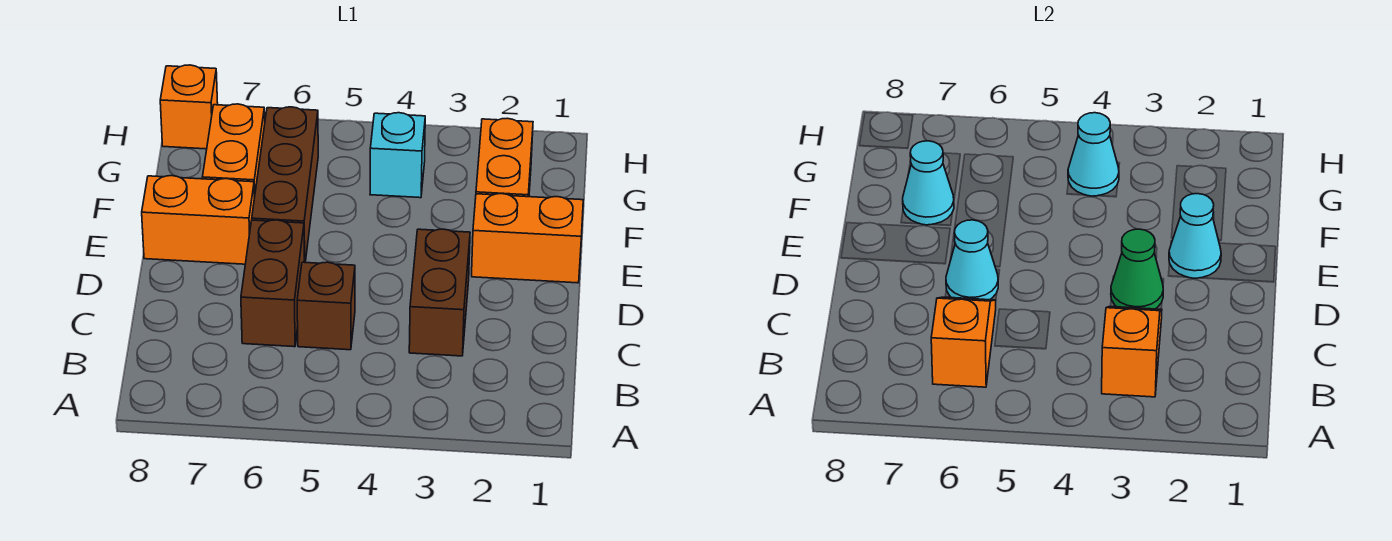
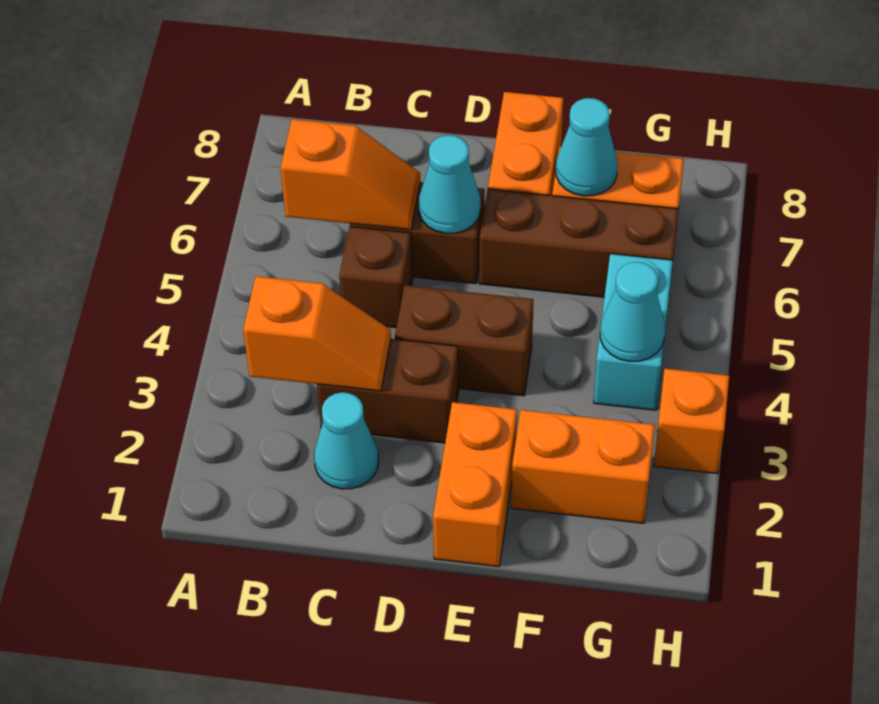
green 1x1 cone [1111,229,1163,309] -> none
none -> brown 1x2 brick [395,285,533,396]
cyan 1x1 cone [1169,194,1221,278] -> cyan 1x1 cone moved to [314,392,378,489]
cyan 1x1 brick [370,113,425,198] -> cyan 1x2 brick [594,254,673,410]
orange 1x1 brick [160,65,218,149] -> orange 1x1 brick moved to [654,369,729,474]

